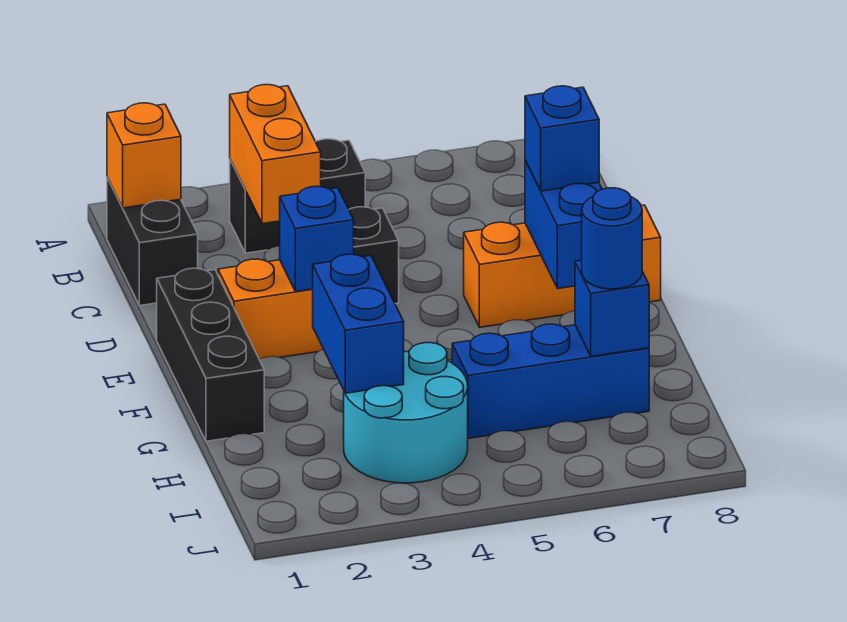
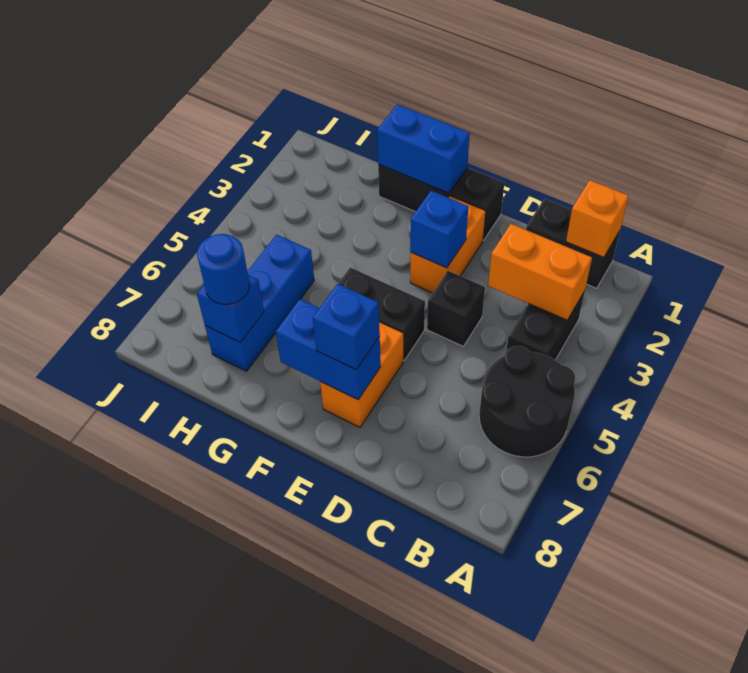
none -> black 2x2 round brick [479,346,575,457]
none -> black 1x2 brick [338,268,425,360]
orange 1x3 brick [464,205,661,327] -> orange 1x2 brick [320,322,403,427]
blue 1x2 brick [313,254,404,393] -> blue 1x2 brick moved to [377,104,470,193]
cyan 2x2 round brick [344,343,468,483] -> none

